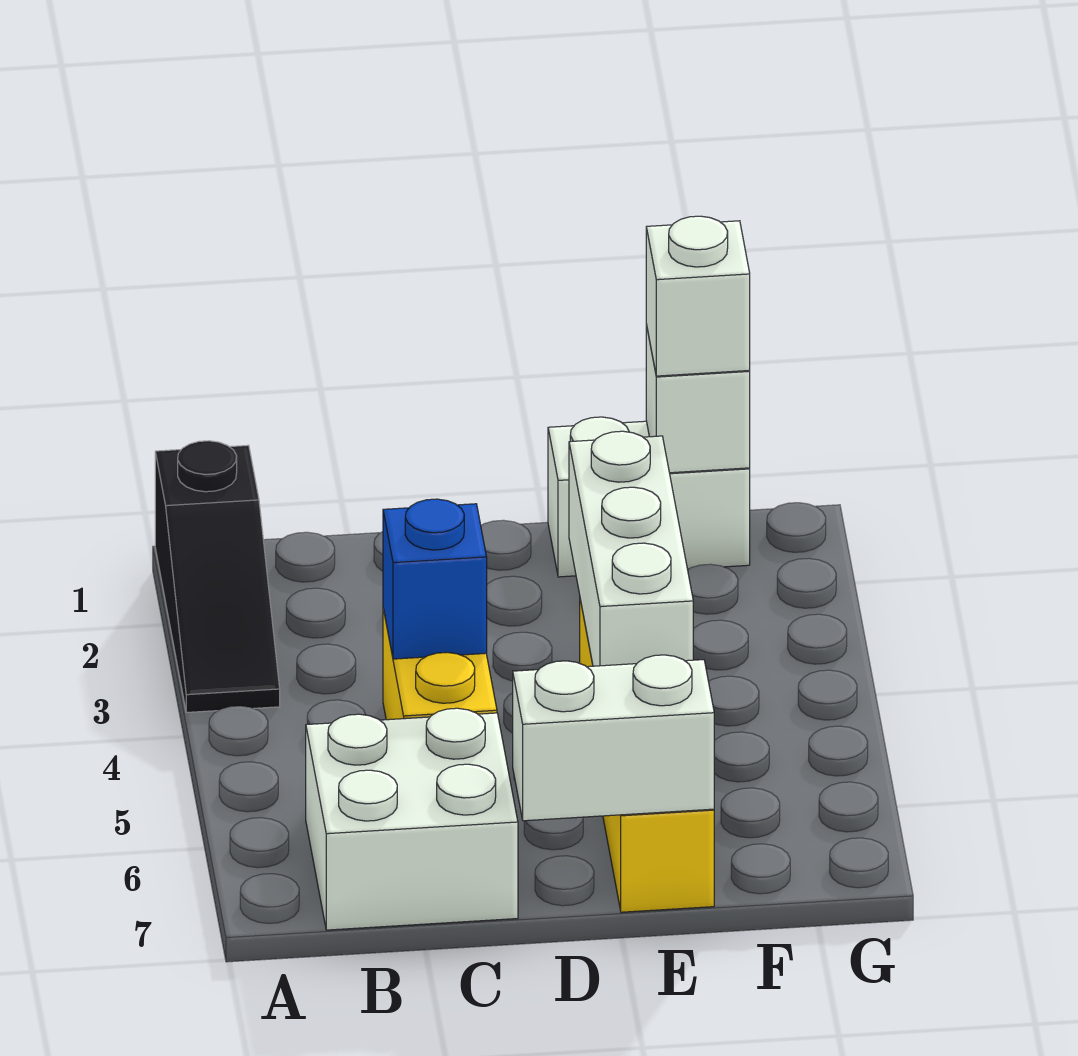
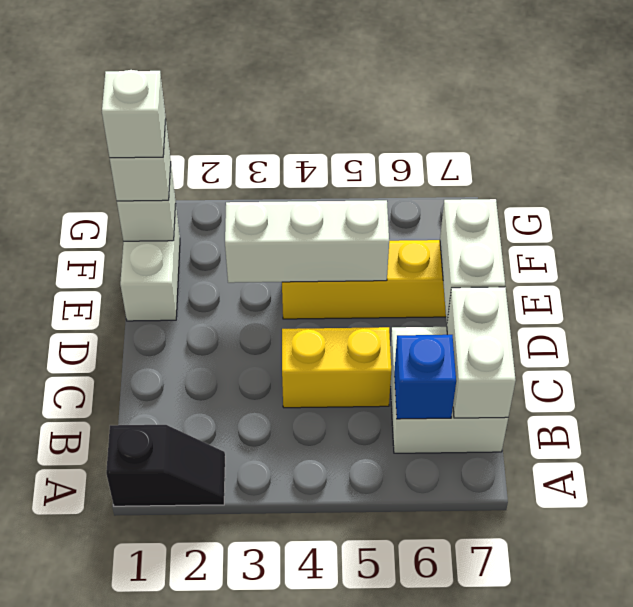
black 1x3 slope [155,441,280,712] -> black 1x2 slope [106,425,225,506]
none -> white 1x2 brick [447,287,516,418]
blue 1x1 brick [383,499,487,659] -> blue 1x1 brick moved to [394,335,456,419]
none -> white 1x1 brick [102,70,166,158]

